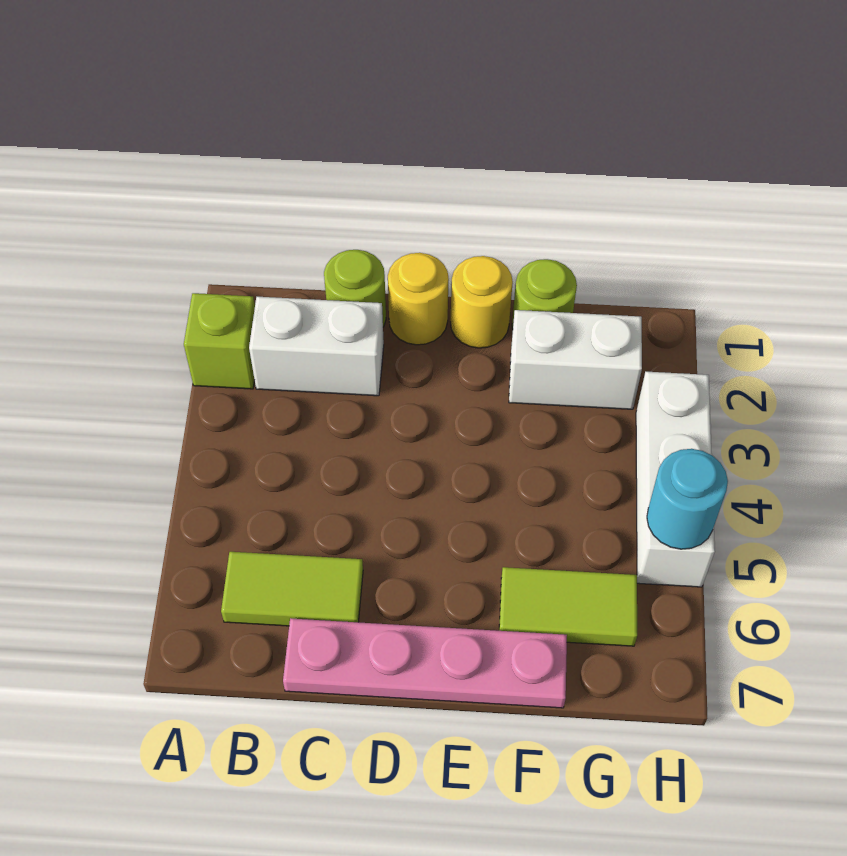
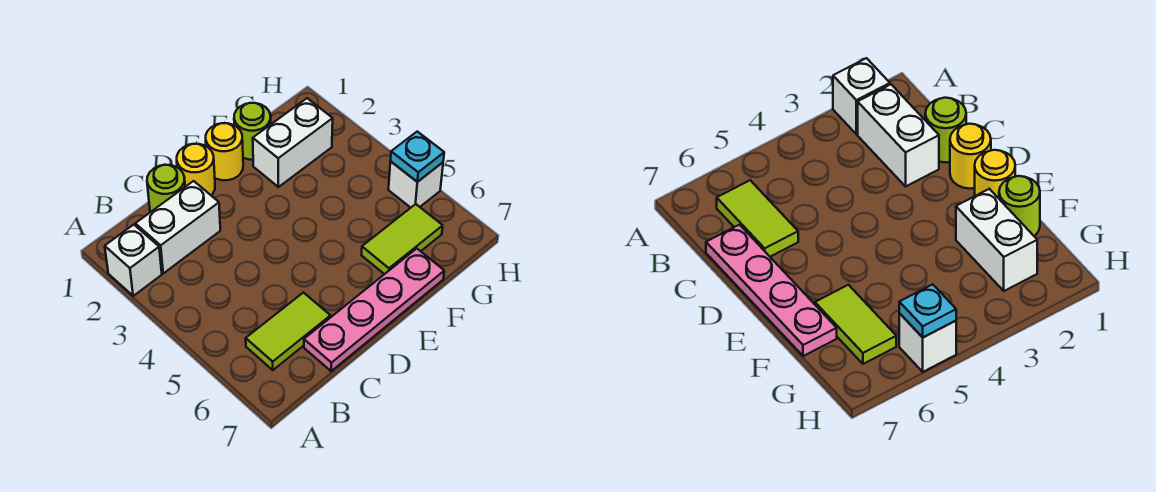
lime 1x1 brick [184,293,255,389] -> white 1x1 brick [105,225,162,296]
white 1x3 brick [636,372,715,587] -> white 1x1 brick [388,162,443,208]
cyan 1x1 round brick [647,449,728,549] -> cyan 1x1 plate [391,132,444,182]

